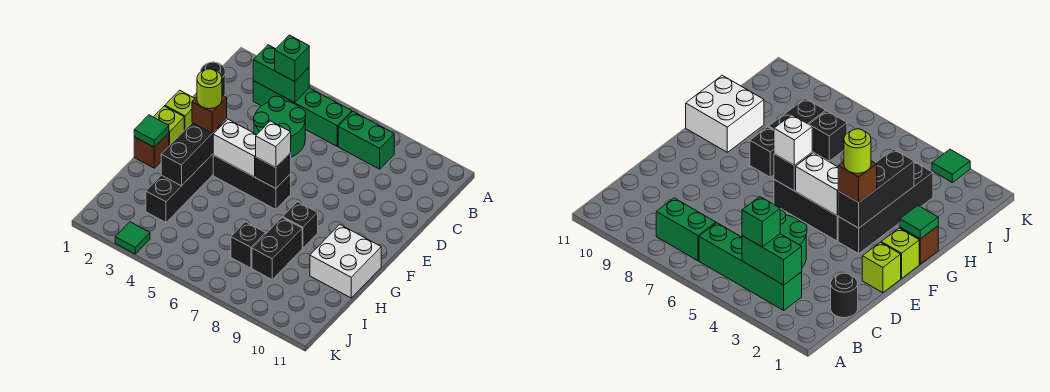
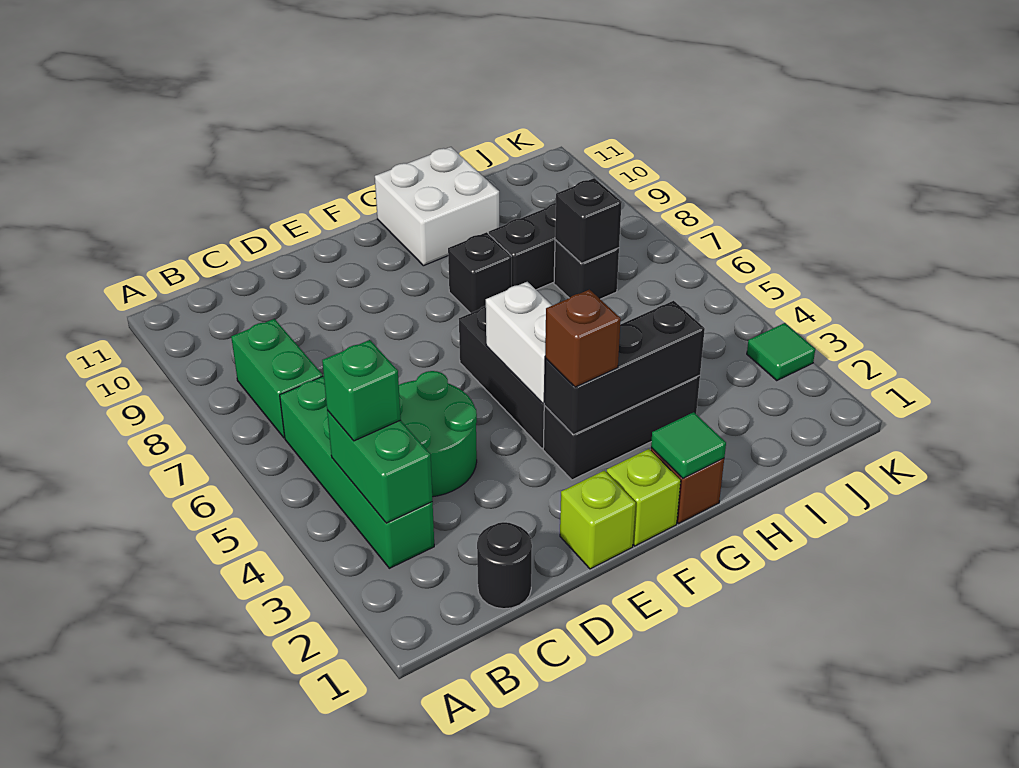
black 1x4 brick [146,154,213,222] -> black 1x3 brick [543,375,700,480]
lime 1x1 round brick [197,69,222,109] -> none
black 1x1 brick [256,153,291,189] -> black 1x1 brick moved to [555,178,622,263]
white 1x1 brick [256,121,291,168] -> none

